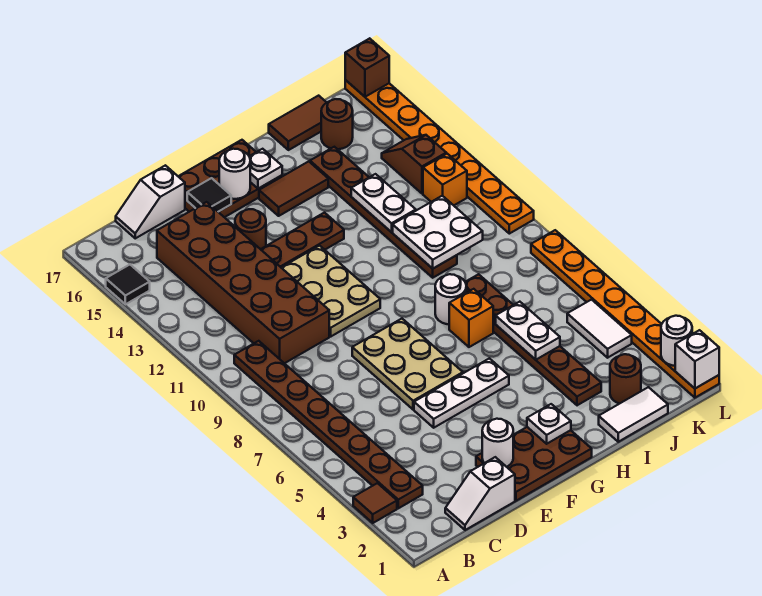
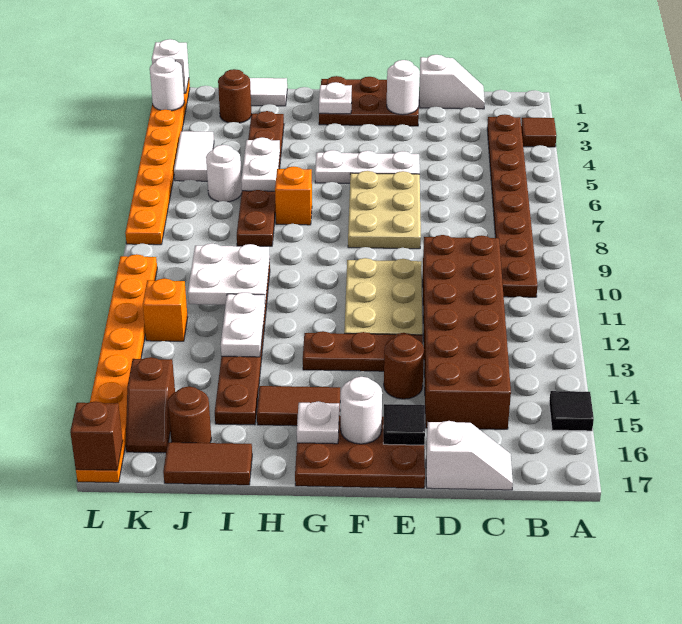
white 1x1 round brick [435,274,466,324] -> white 1x1 round brick moved to [206,145,242,202]
brown 1x2 slope [382,135,446,194] -> brown 1x2 slope moved to [126,357,175,453]

